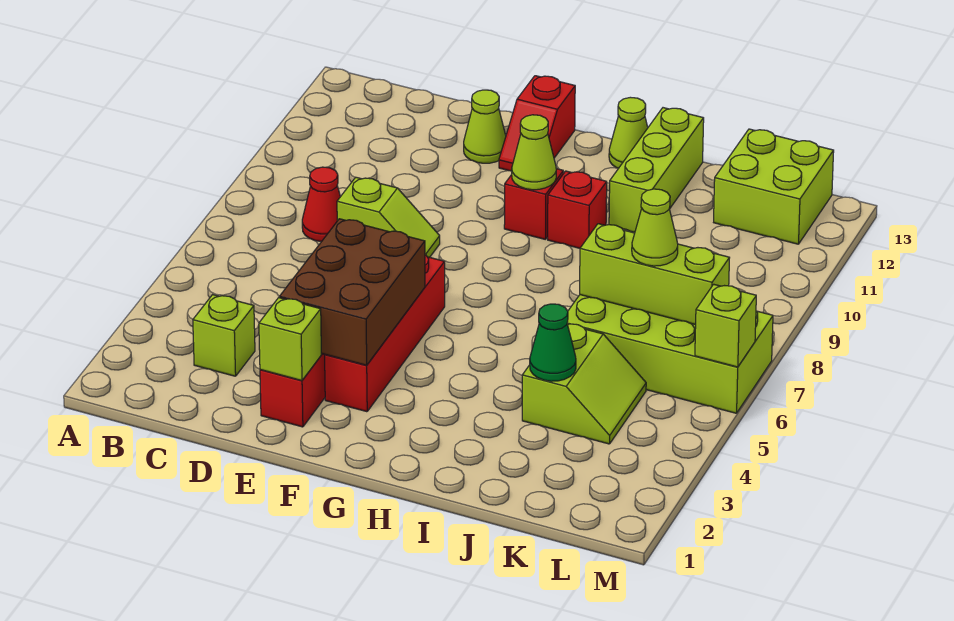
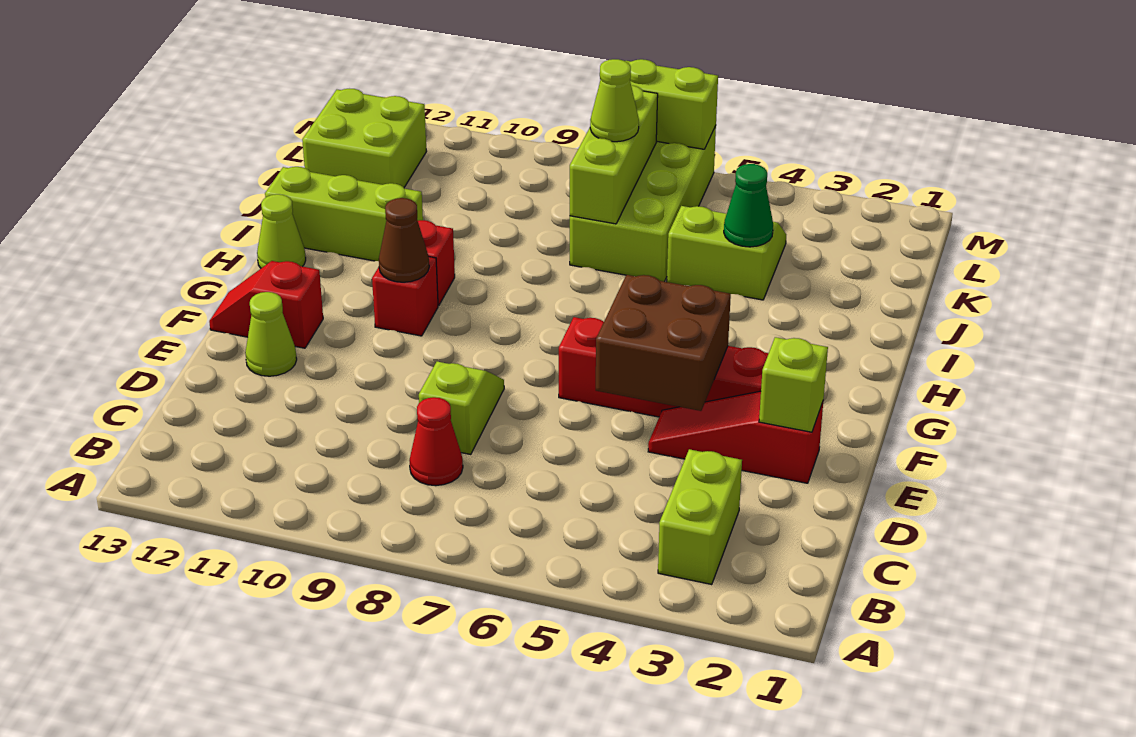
lime 1x1 brick [193,295,255,376] -> lime 1x2 brick [658,449,742,585]
brown 2x3 brick [279,219,425,365] -> brown 2x2 brick [596,275,731,411]
red 1x2 slope [499,76,575,171] -> red 1x2 slope turned to [209,261,323,348]
lime 1x1 cone [512,115,556,190] -> brown 1x1 cone [379,198,429,282]
lime 1x1 brick [695,284,756,367] -> lime 1x2 brick [626,59,718,149]

